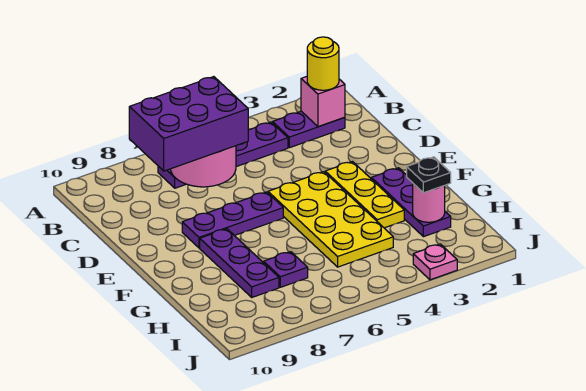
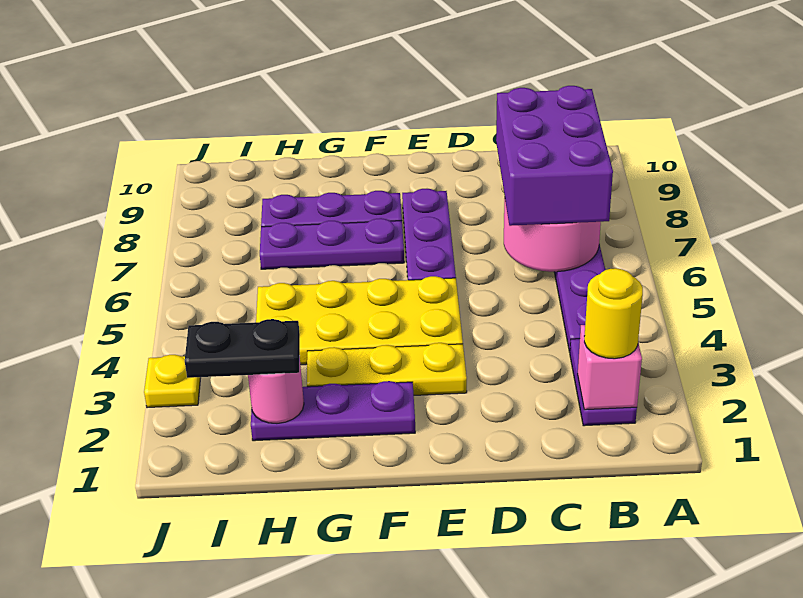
black 1x1 plate [407,157,451,193] -> black 1x2 plate [185,319,300,378]
purple 1x1 plate [264,252,308,287] -> purple 1x3 plate [260,218,404,269]
pink 1x1 plate [413,244,457,280] -> yellow 1x1 plate [144,355,201,408]

